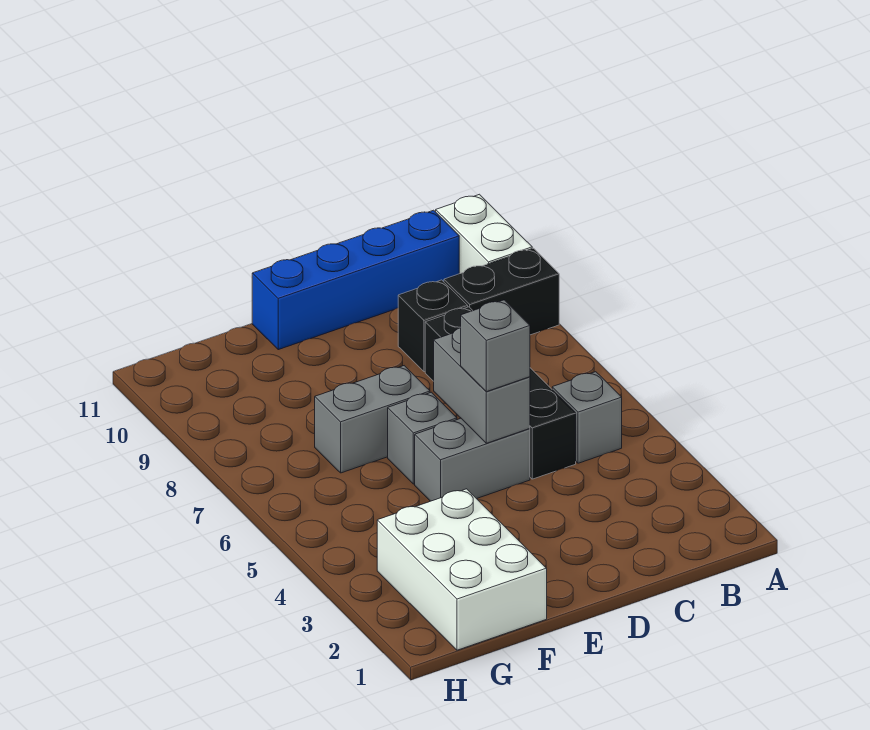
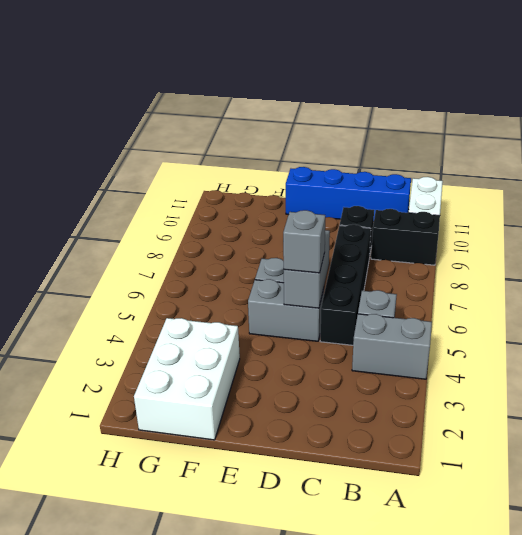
grey 1x2 brick [315,366,430,473] -> grey 1x2 brick moved to [352,314,432,379]

